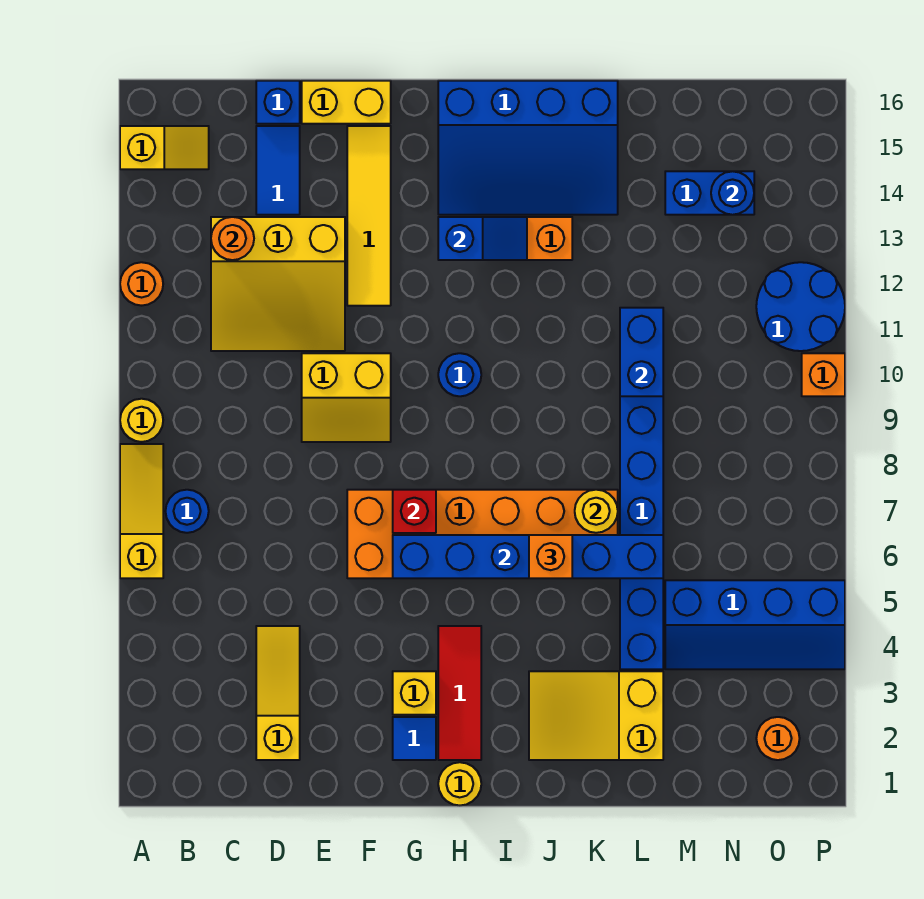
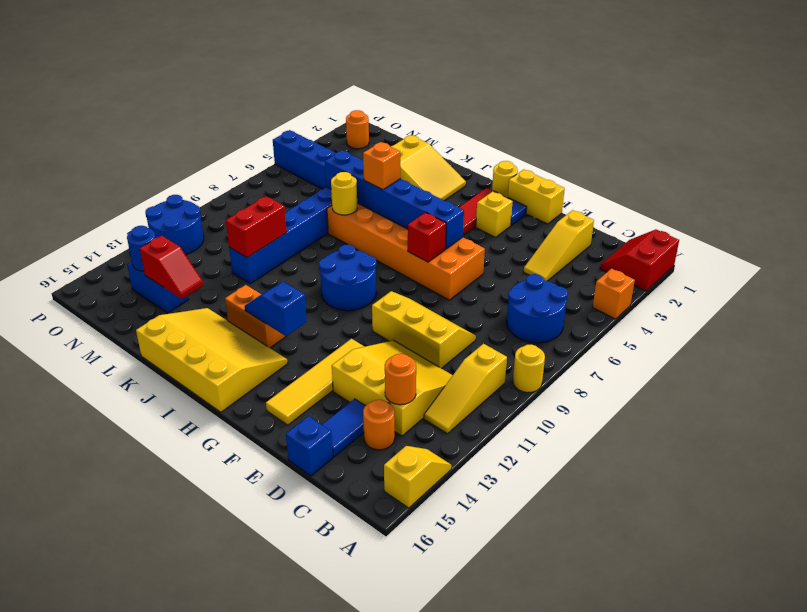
none -> red 2x2 slope [600,230,679,291]
yellow 1x3 slope [120,444,163,578] -> yellow 1x3 slope moved to [424,344,507,434]
orange 1x1 round brick [120,262,163,306] -> orange 1x1 round brick moved to [363,400,395,450]
yellow 1x2 slope [120,126,209,169] -> yellow 1x2 slope turned to [384,446,451,508]
blue 1x1 round brick [166,490,209,533] -> blue 2x2 round brick [507,274,568,343]
yellow 2x2 slope [302,353,391,442] -> yellow 2x3 slope [372,291,476,369]
yellow 1x2 brick [302,81,391,124] -> yellow 1x2 brick moved to [508,169,565,224]
blue 1x1 round brick [438,353,481,396] -> blue 2x2 round brick [319,245,376,311]
blue 3x4 slope [438,81,618,215] -> yellow 3x4 slope [136,308,288,412]
blue 1x2 brick [620,308,663,396] -> red 1x2 brick [226,196,287,258]
none -> red 1x2 slope [140,236,203,299]
orange 1x1 brick [802,353,845,396] -> orange 1x1 brick moved to [593,269,635,319]

